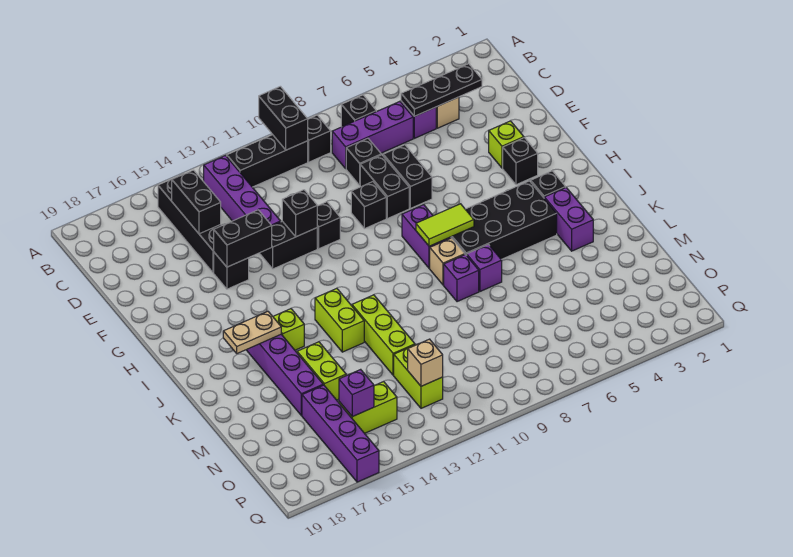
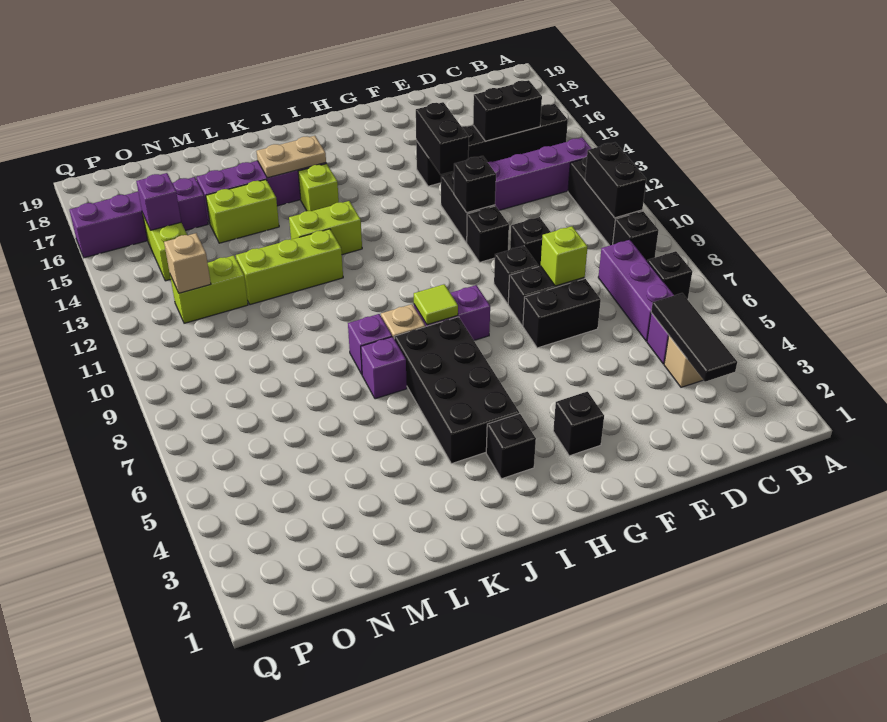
black 1x2 brick [259,86,308,150] -> black 1x2 brick turned to [585,143,646,218]
black 1x3 plate [401,64,482,116] -> black 1x3 tile [651,293,737,382]
black 1x1 brick [346,138,381,185] -> black 1x1 brick moved to [510,217,550,267]
lime 1x1 brick [489,121,524,168] -> lime 1x1 brick moved to [541,226,588,286]
lime 1x2 tile [416,204,474,246] -> lime 1x1 tile [414,284,458,325]
purple 1x2 brick [544,188,593,251] -> none
tan 1x2 plate [223,311,281,354] -> tan 1x2 plate turned to [256,136,326,178]

